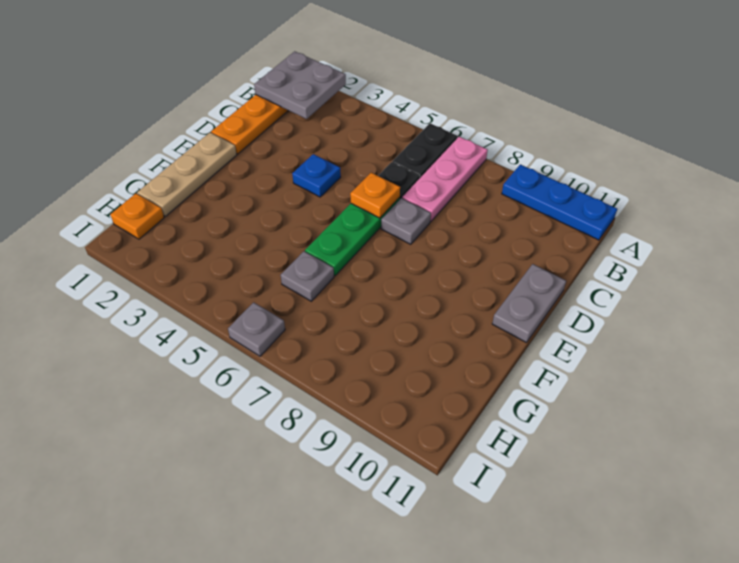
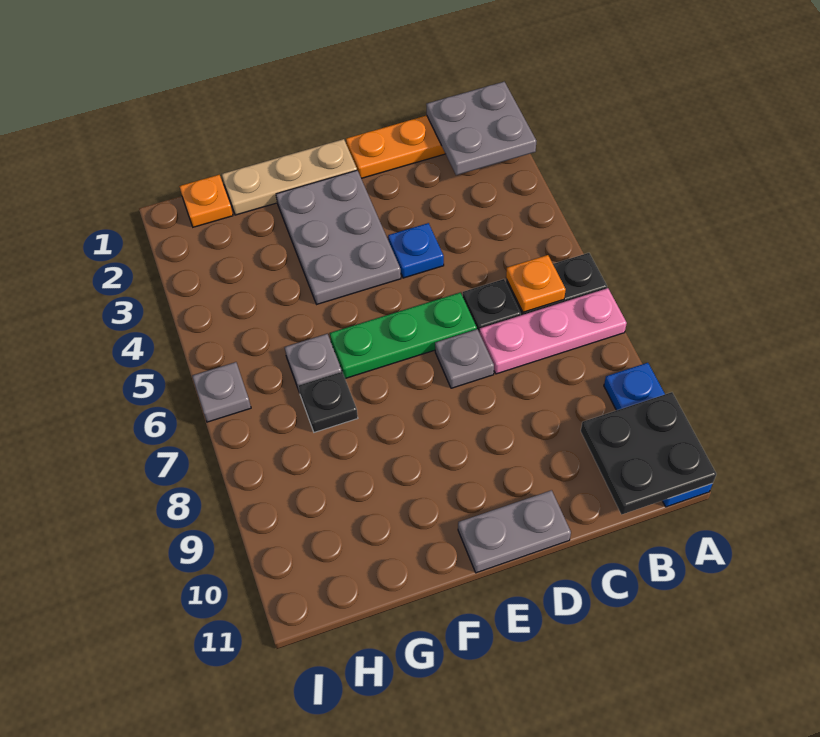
none -> black 2x2 plate [581,392,716,514]
orange 1x1 plate [350,173,400,218] -> orange 1x1 plate moved to [506,255,566,312]
none -> grey 2x3 plate [276,170,401,304]
none -> black 1x1 plate [299,372,358,432]

